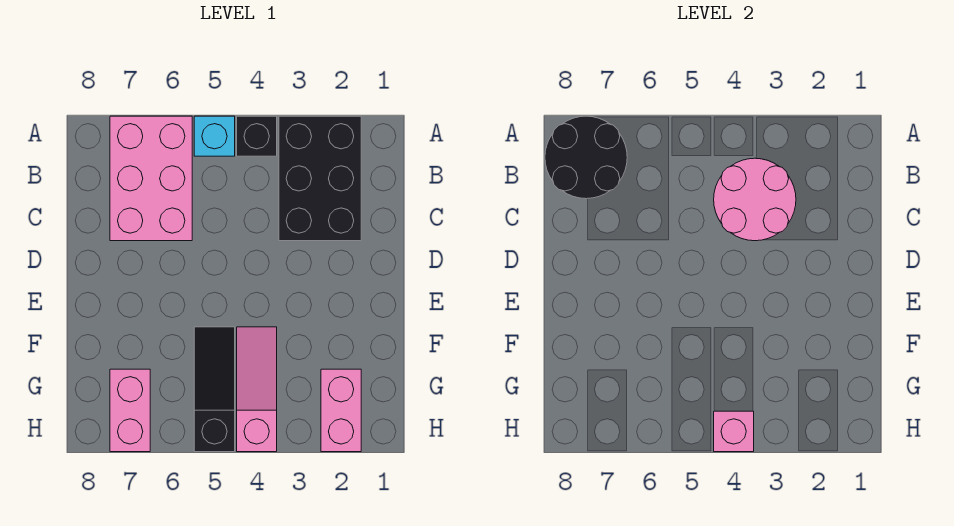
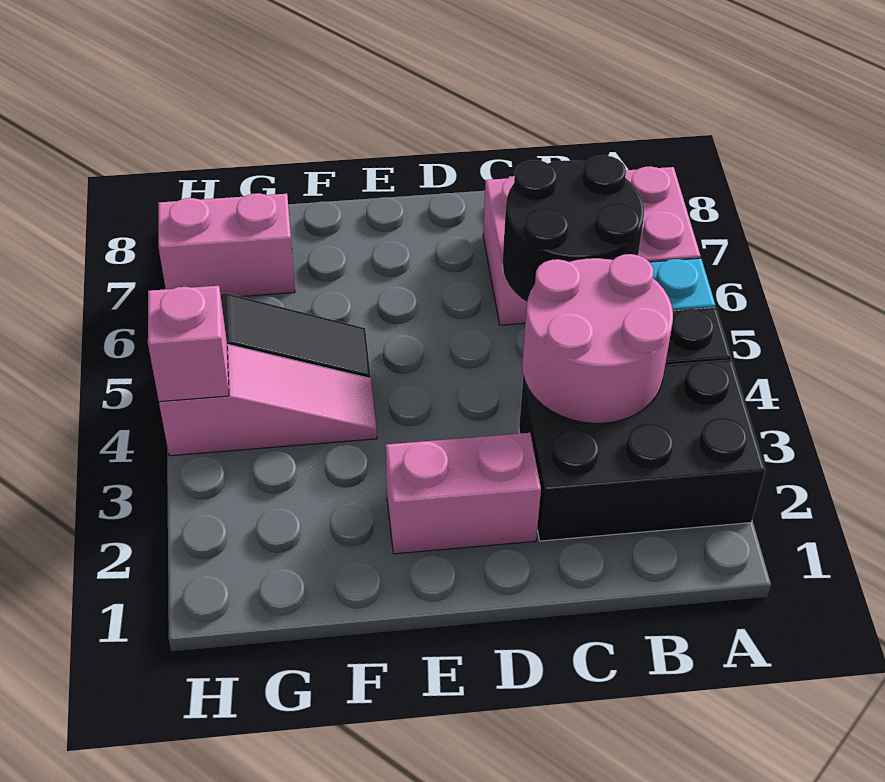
black 2x2 round brick [545,116,627,199] -> black 2x2 round brick moved to [503,155,644,302]
pink 1x2 brick [321,369,361,452] -> pink 1x2 brick moved to [386,433,541,554]

